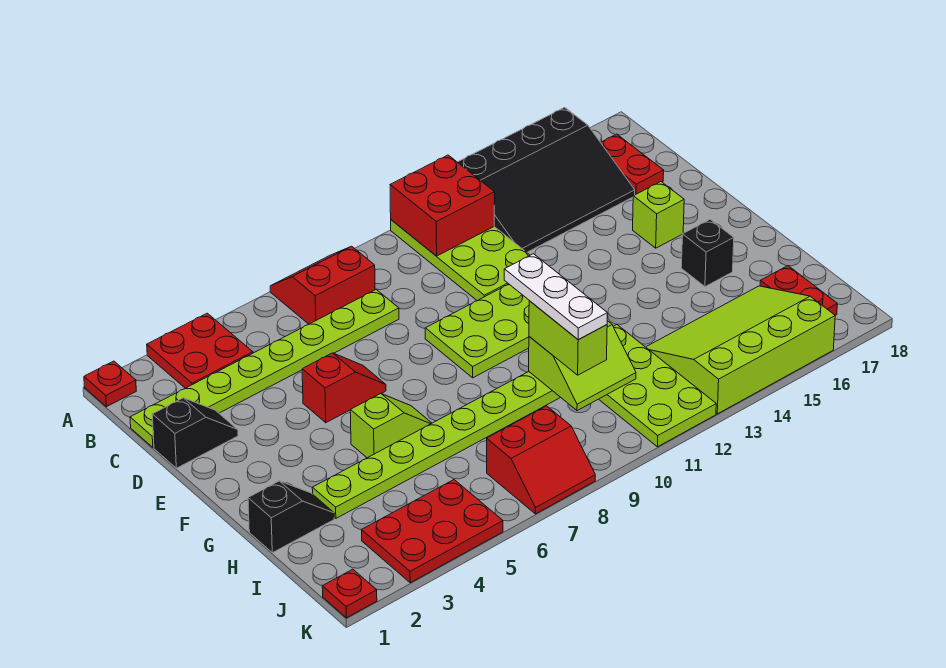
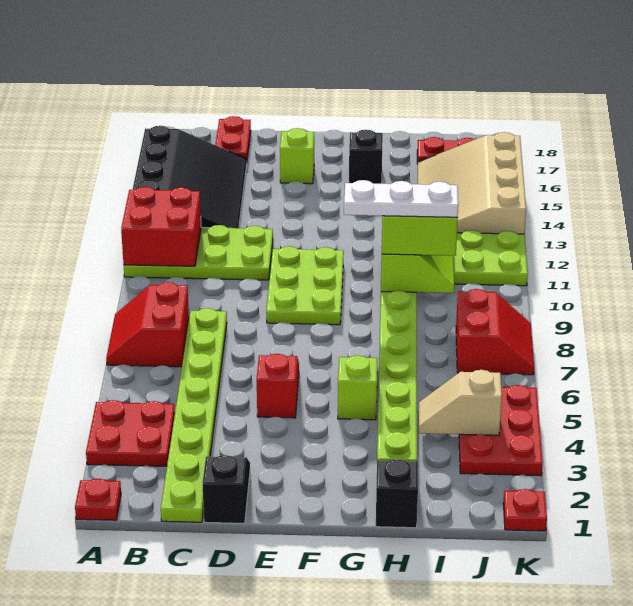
red 1x2 plate [601,134,664,195] -> red 1x2 plate turned to [215,116,251,162]
none -> tan 1x2 slope [419,370,502,435]
lime 3x4 slope [646,286,835,414] -> tan 3x4 slope [418,132,526,234]

